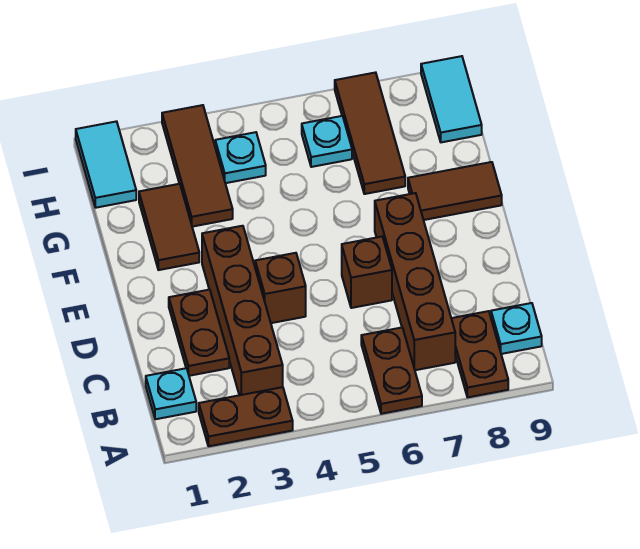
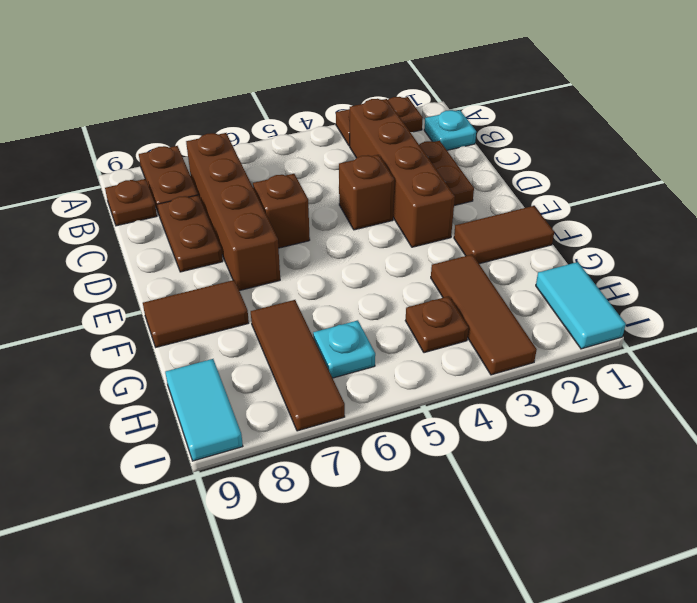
brown 1x2 plate [361,328,422,414] -> brown 1x2 plate moved to [157,195,223,272]
cyan 1x1 plate [491,303,542,354] -> brown 1x1 plate [105,179,157,226]
brown 1x2 tile [139,184,199,270] -> brown 1x2 tile turned to [454,206,554,264]
cyan 1x1 plate [215,132,266,183] -> brown 1x1 plate [405,296,468,353]

